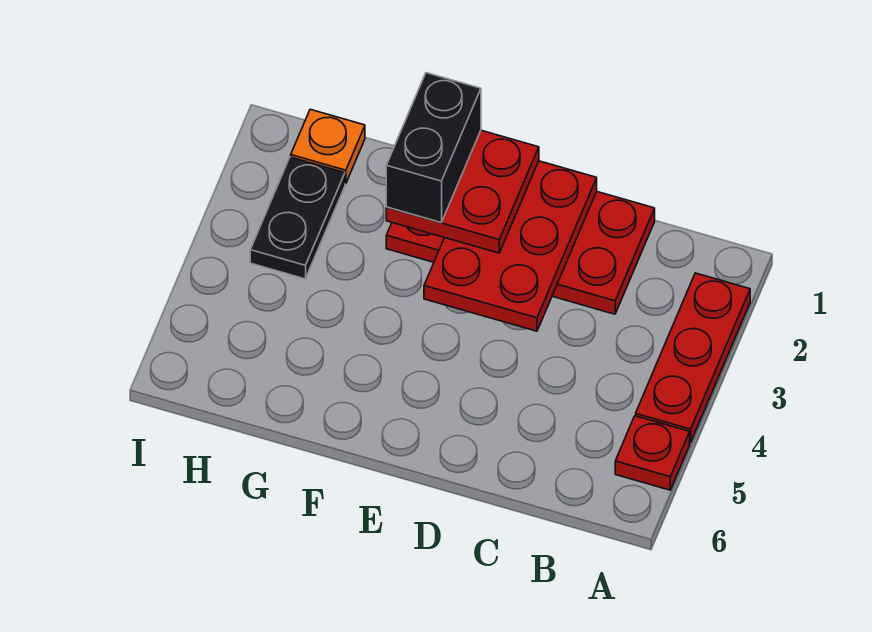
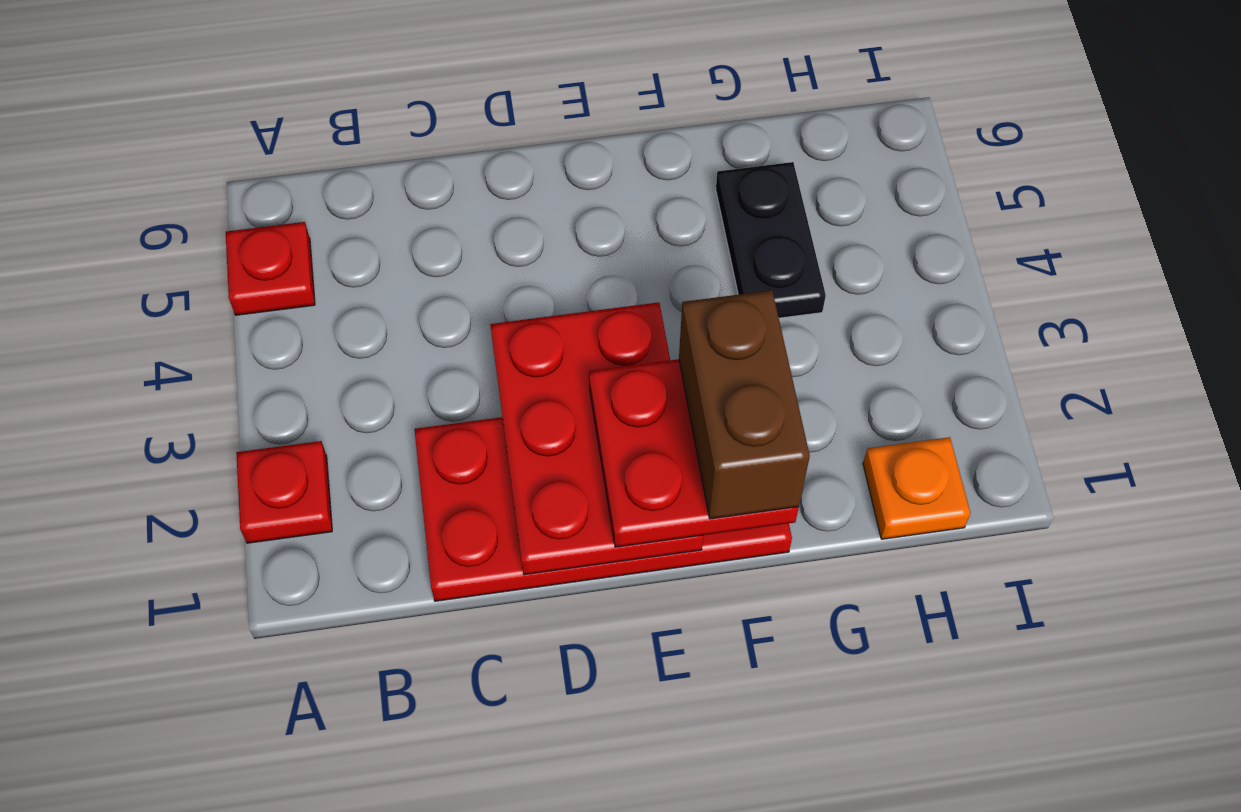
red 1x3 plate [636,273,750,443] -> red 1x1 plate [236,441,332,543]
black 1x2 brick [386,73,481,222] -> brown 1x2 brick [679,290,810,519]
black 1x2 plate [250,157,345,279] -> black 1x2 plate moved to [716,162,826,318]

